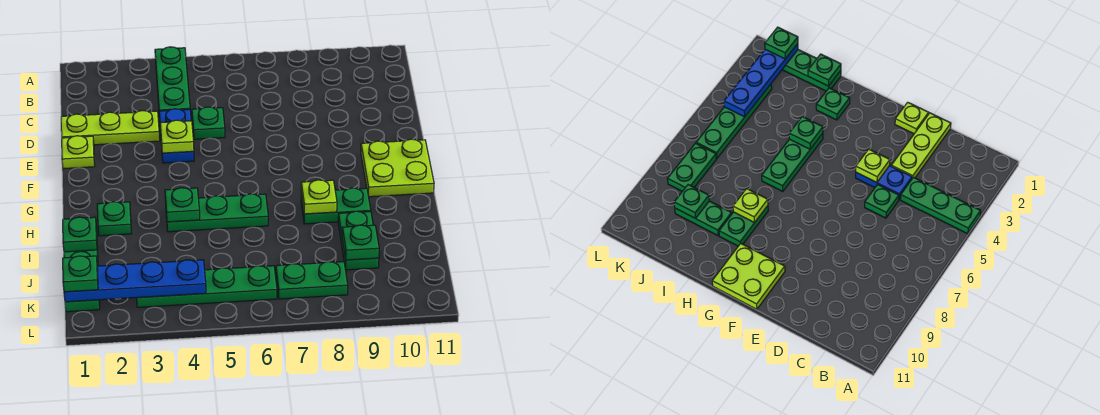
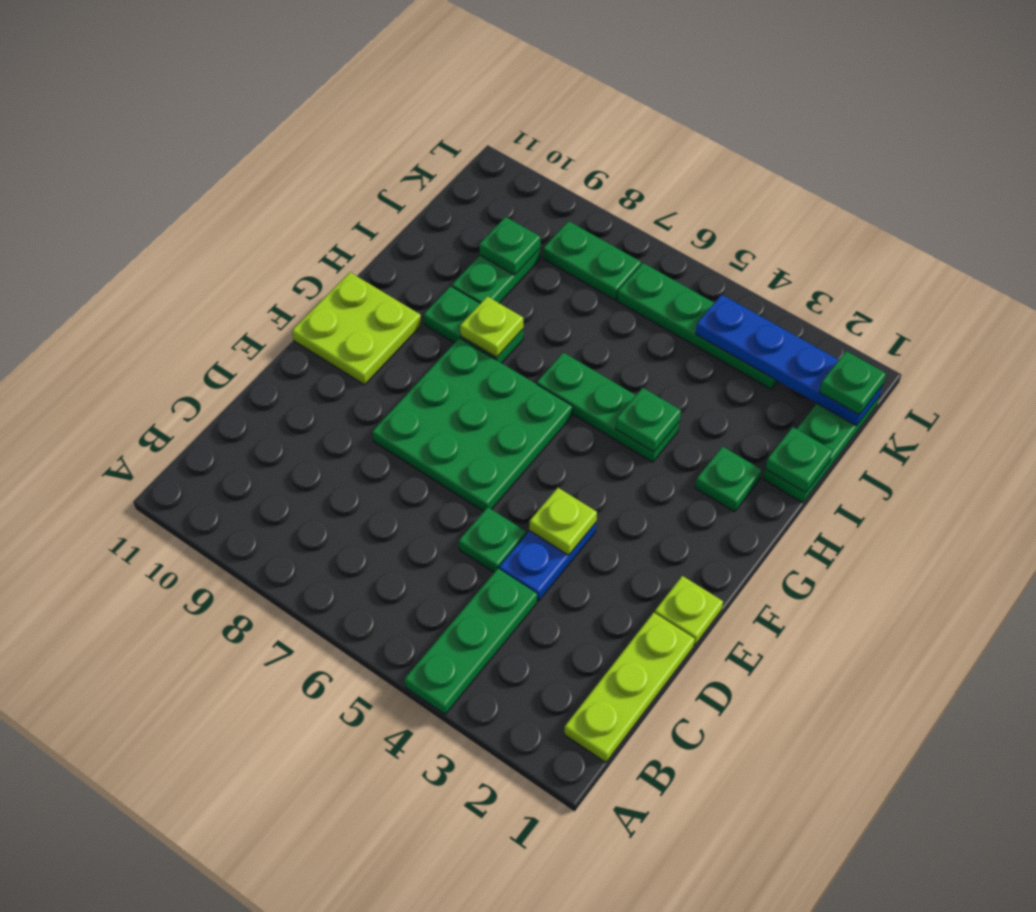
lime 1x3 plate [61,111,160,145] -> lime 1x3 plate turned to [564,613,695,763]
none -> green 3x3 plate [372,338,573,512]

